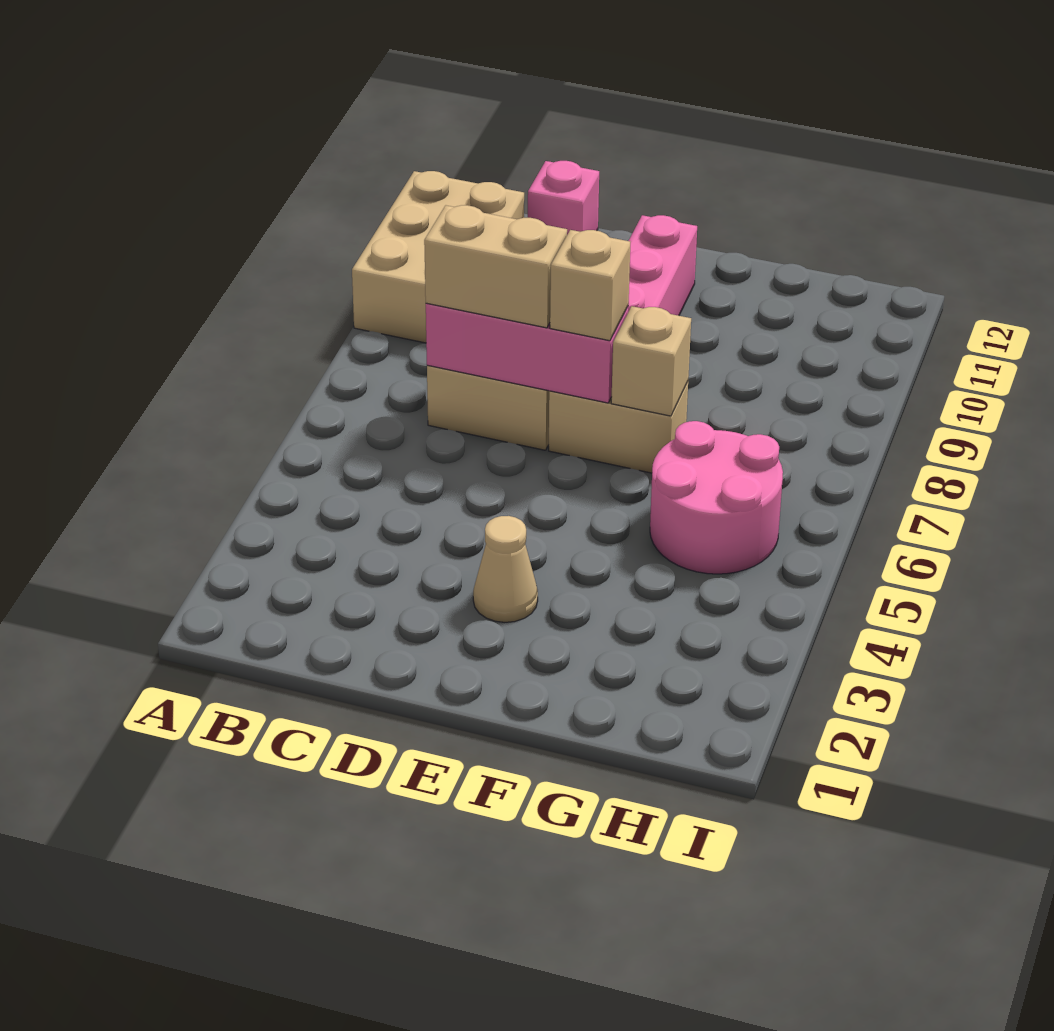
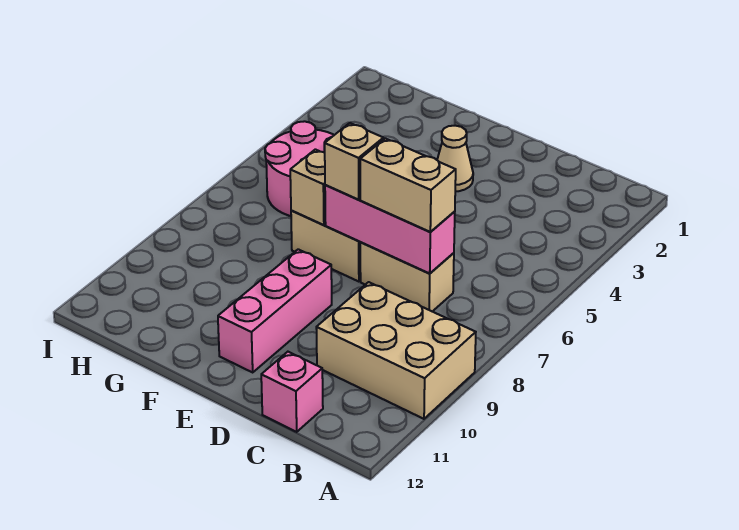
tan 2x3 brick [352,171,524,343] -> tan 2x3 brick turned to [316,282,476,419]

